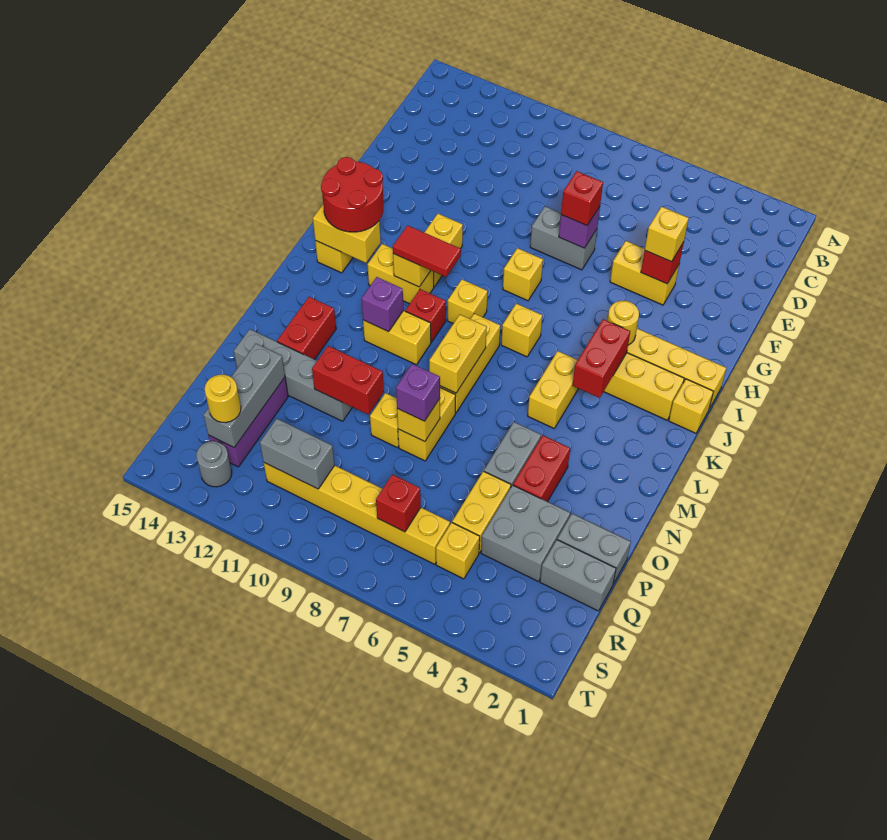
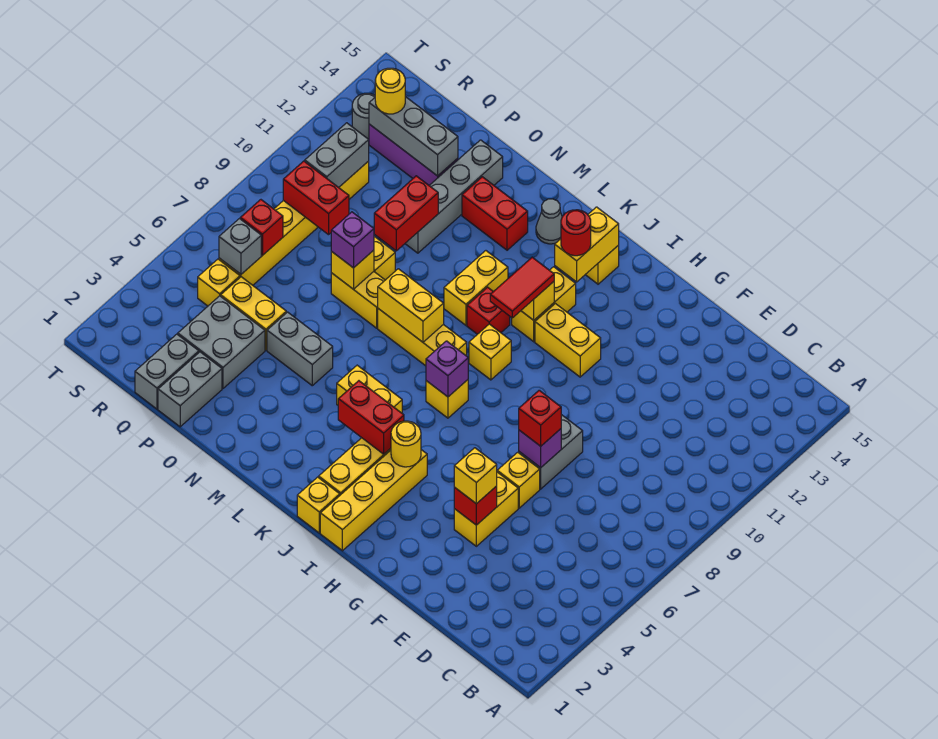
yellow 1x1 brick [503,248,543,301] -> yellow 1x1 brick moved to [497,452,540,508]
red 2x2 round brick [321,157,384,232] -> red 1x1 round brick [561,210,591,256]
purple 1x1 brick [361,277,403,332] -> purple 1x1 brick moved to [426,341,468,397]
none -> grey 1x1 cone [536,199,562,244]
red 1x2 brick [513,435,570,502] -> red 1x2 brick moved to [283,161,349,235]
none -> grey 1x1 brick [219,219,261,274]

